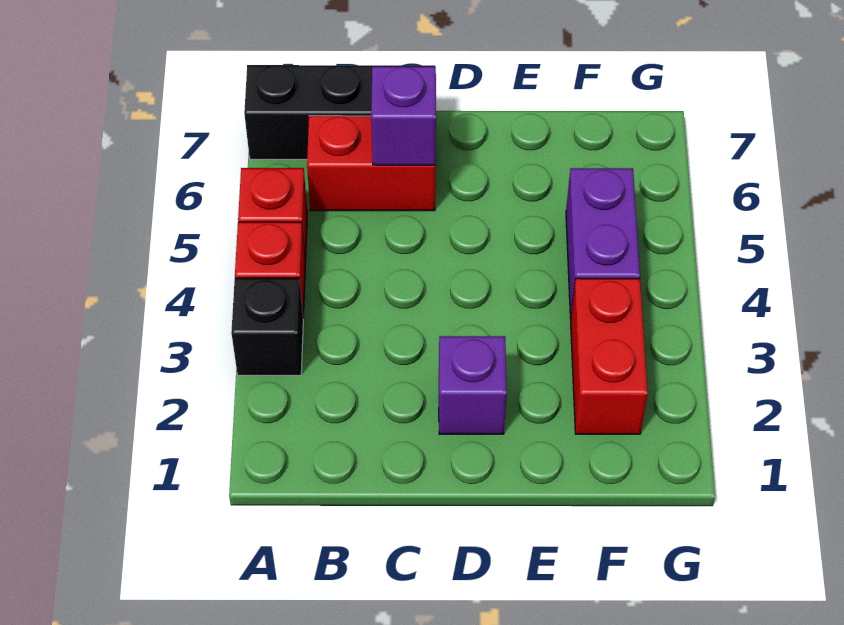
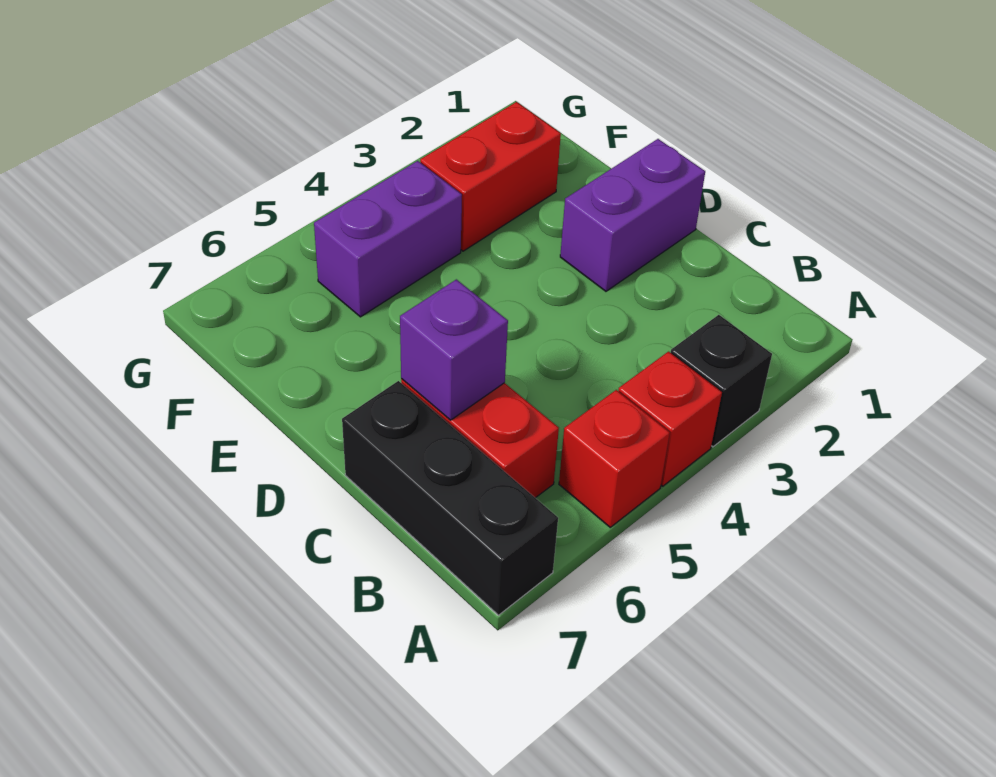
purple 1x1 brick [439,336,507,434] -> purple 1x2 brick [560,139,705,291]

